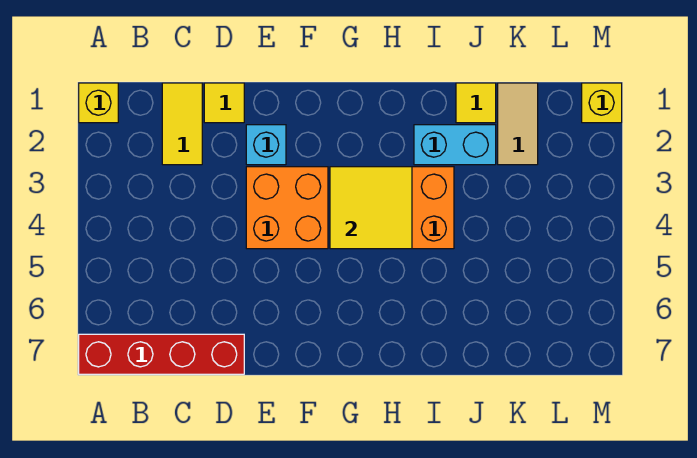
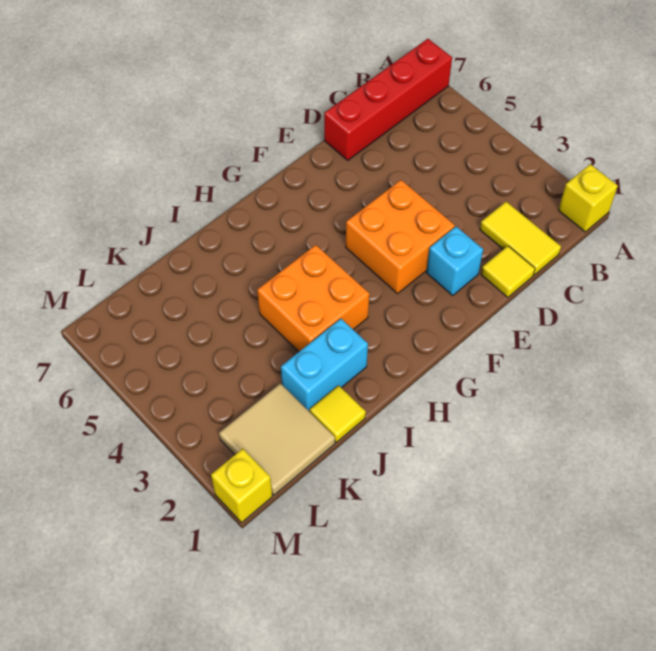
yellow 2x2 tile [330,167,412,249] -> none
tan 1x2 tile [498,83,538,165] -> tan 2x2 tile [219,383,335,495]

